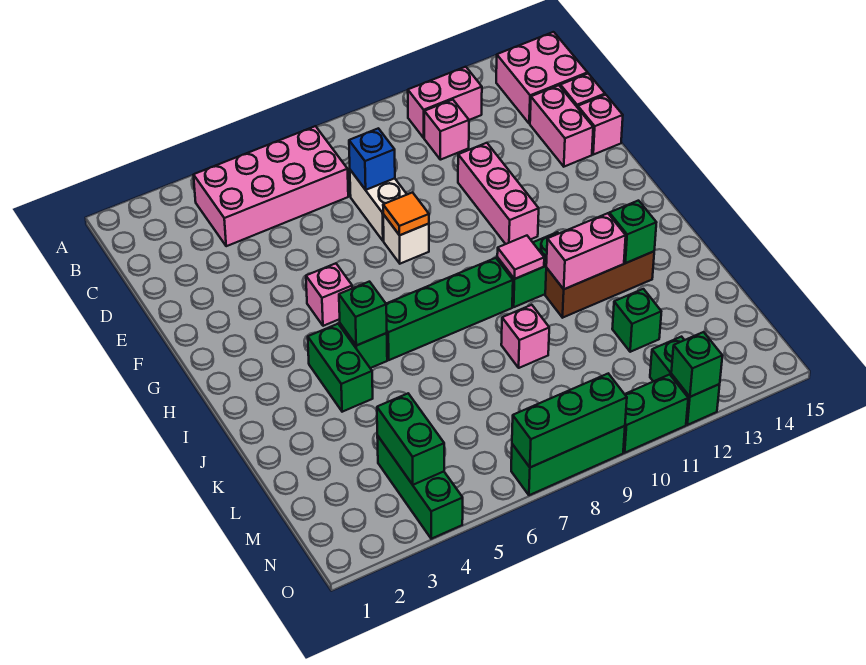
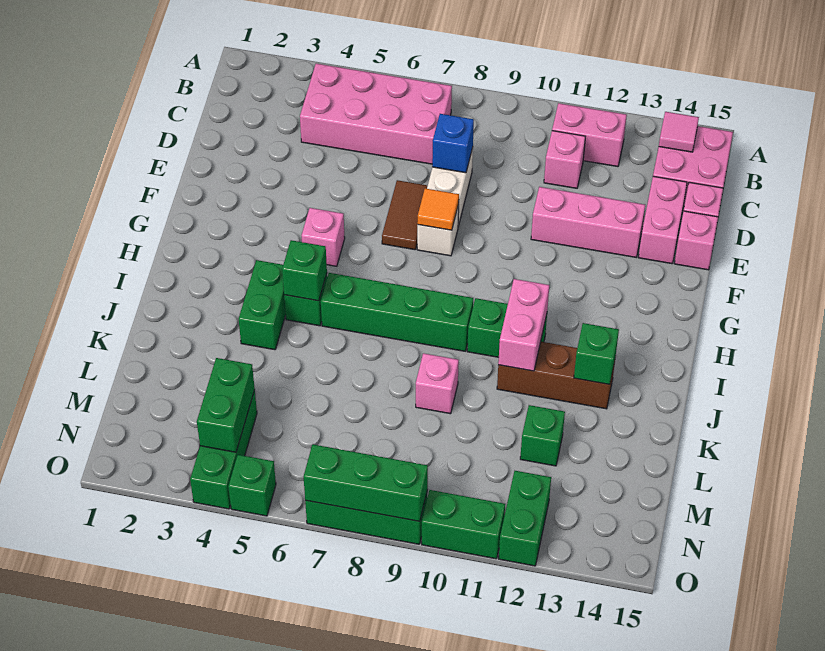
none -> brown 1x2 tile [382,180,428,250]
pink 1x3 brick [458,143,539,244] -> pink 1x3 brick turned to [531,187,645,257]
pink 1x1 tile [497,236,544,279] -> pink 1x1 tile moved to [659,112,699,152]
pink 1x2 brick [546,213,626,289] -> pink 1x2 brick turned to [498,279,549,371]
green 1x1 brick [671,332,722,397] -> green 1x1 brick moved to [228,455,276,516]

